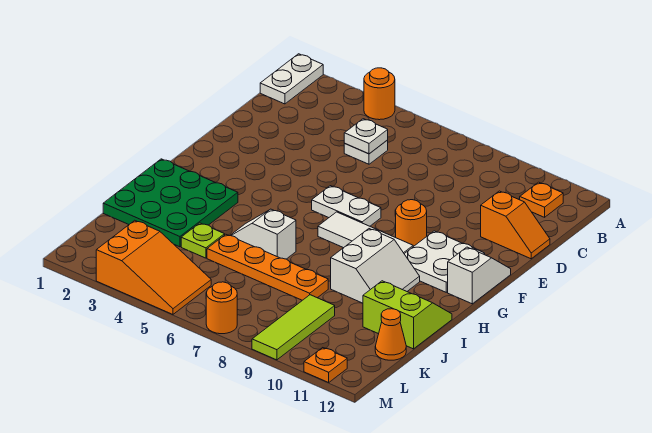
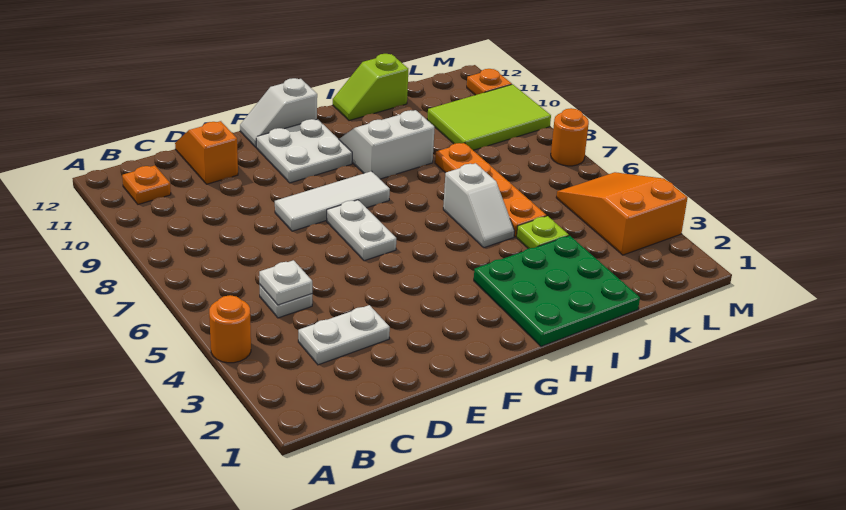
white 1x2 plate [260,54,323,104] -> white 1x2 plate moved to [298,305,390,365]
orange 1x1 round brick [396,200,427,247] -> none
white 1x3 tile [318,212,413,254] -> white 1x3 tile turned to [275,171,390,231]
lime 2x2 slope [363,281,452,349] -> lime 1x2 slope [333,54,408,121]
lime 1x3 tile [252,295,335,360] -> lime 2x3 tile [427,84,551,150]
orange 1x1 cone [375,309,406,360] -> none

